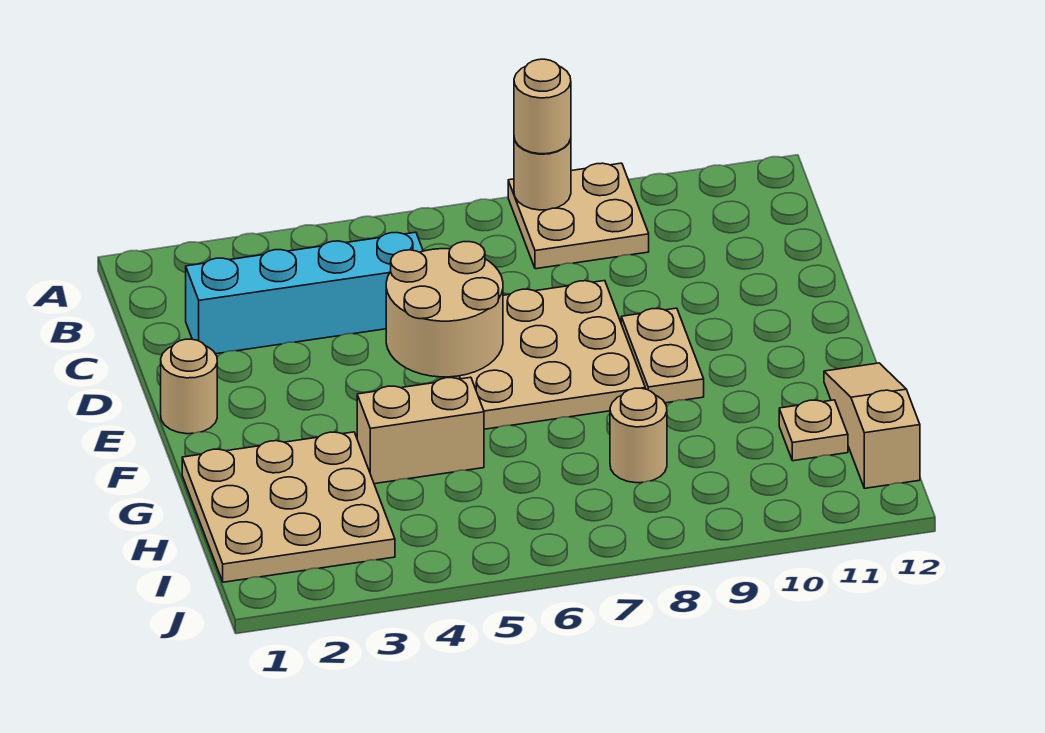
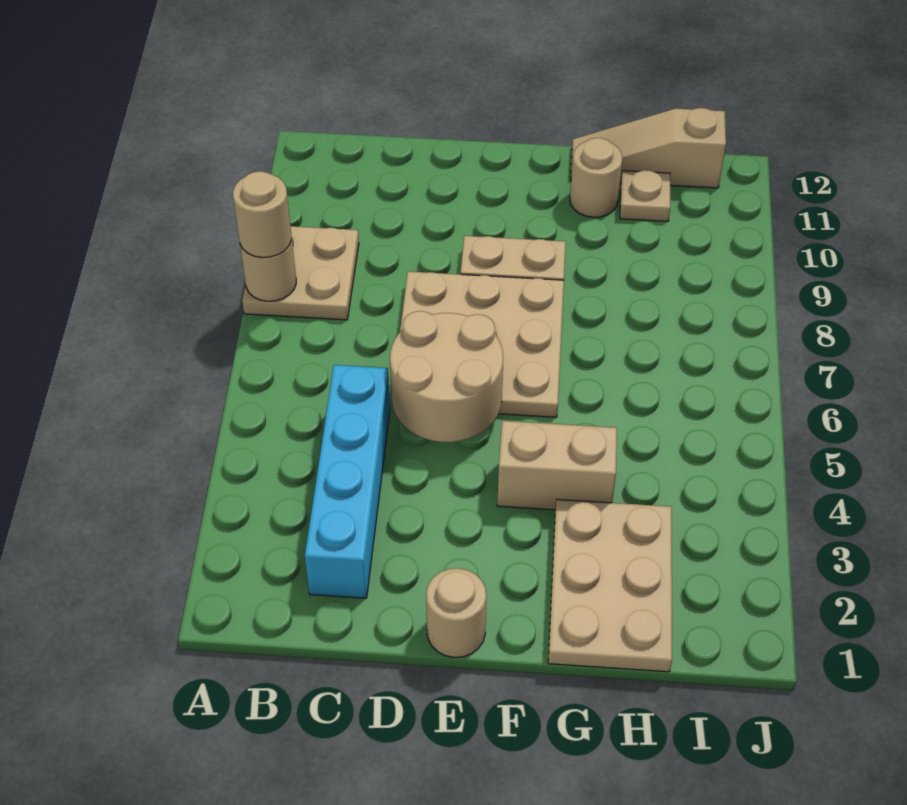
tan 3x3 plate [182,432,395,582] -> tan 2x3 plate [548,499,672,672]
tan 1x2 brick [357,377,484,484] -> tan 1x2 brick turned to [497,421,617,510]
tan 1x1 round brick [610,388,667,483] -> tan 1x1 round brick moved to [570,138,622,217]

